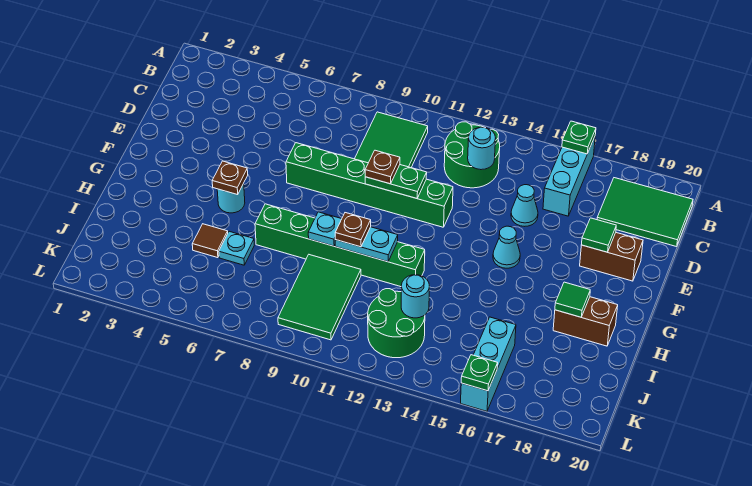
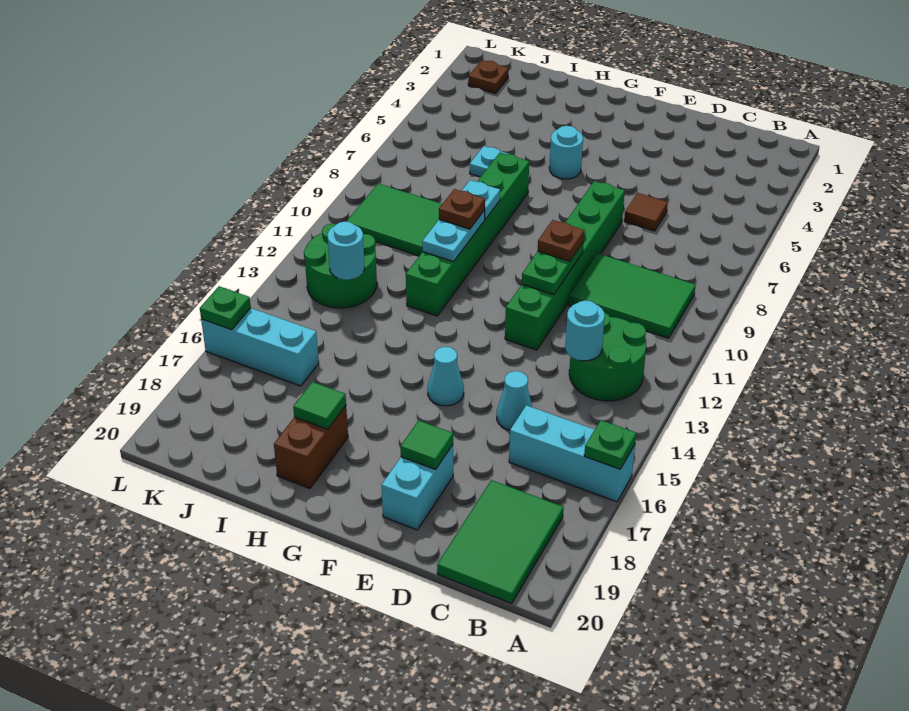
brown 1x2 brick [580,233,643,281] -> cyan 1x2 brick [382,445,453,530]
brown 1x1 plate [212,161,248,195] -> brown 1x1 plate moved to [468,60,509,93]
brown 1x1 tile [192,224,228,258] -> brown 1x1 tile moved to [624,193,668,231]

